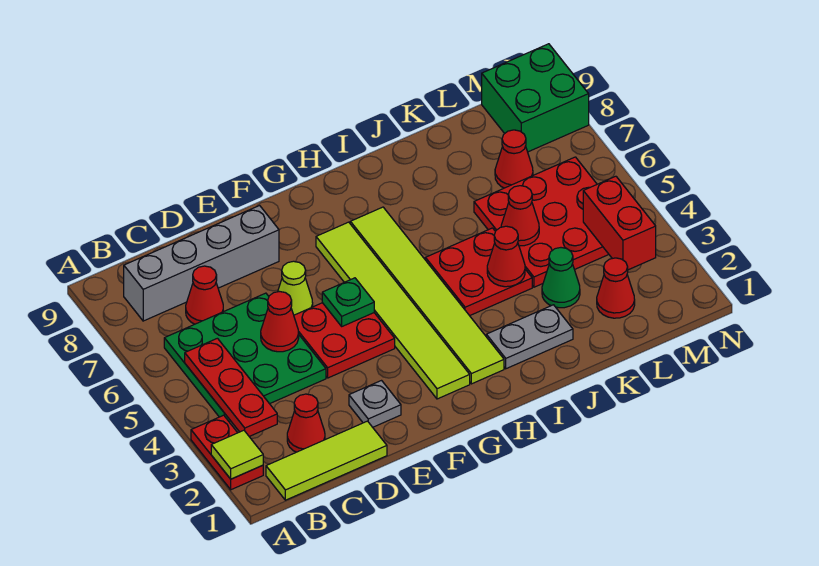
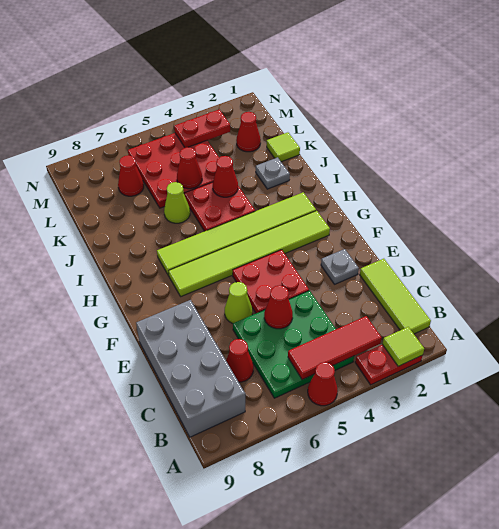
red 1x3 plate [185,338,277,436] -> red 1x3 tile [288,316,382,380]
grey 1x4 brick [124,206,279,321] -> grey 2x4 brick [136,300,245,437]
red 1x1 cone [287,394,325,452] -> red 1x1 cone moved to [308,362,338,406]
green 1x1 plate [322,278,374,326] -> none
grey 1x2 plate [486,305,573,369] -> grey 1x1 plate [256,157,290,189]
none -> lime 1x1 cone [164,182,190,223]
none -> lime 1x1 tile [267,132,300,162]
green 1x1 cone [542,248,580,308] -> none
red 1x2 brick [583,176,656,270] -> red 1x2 plate [174,110,230,148]
green 2x2 brick [482,44,589,152] -> none

